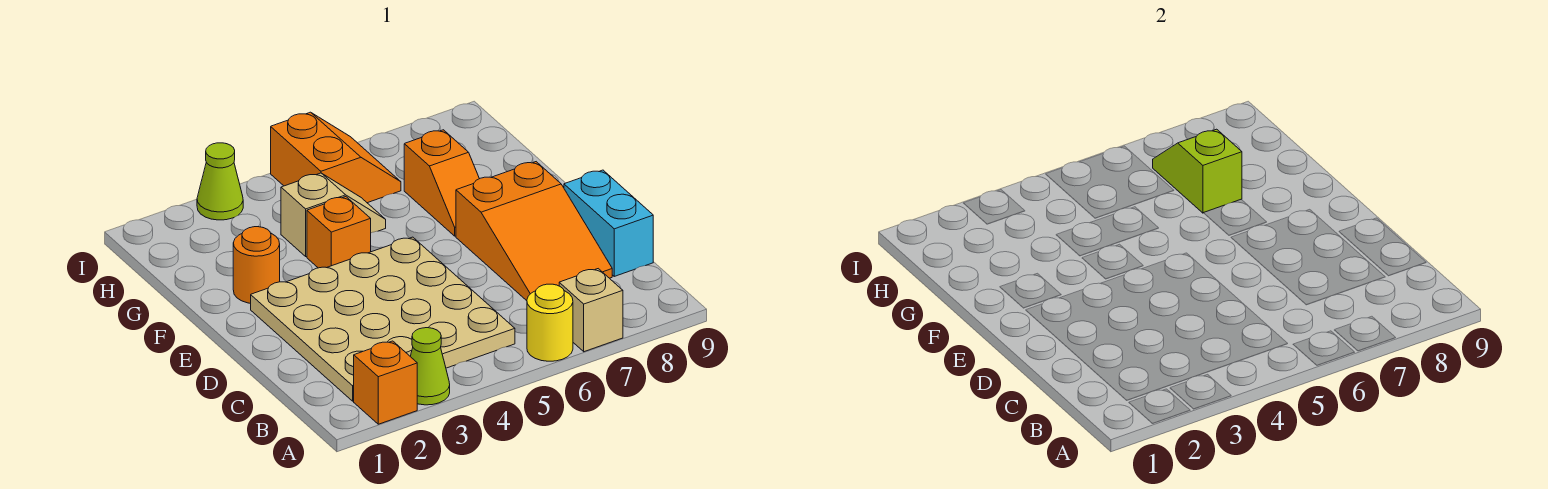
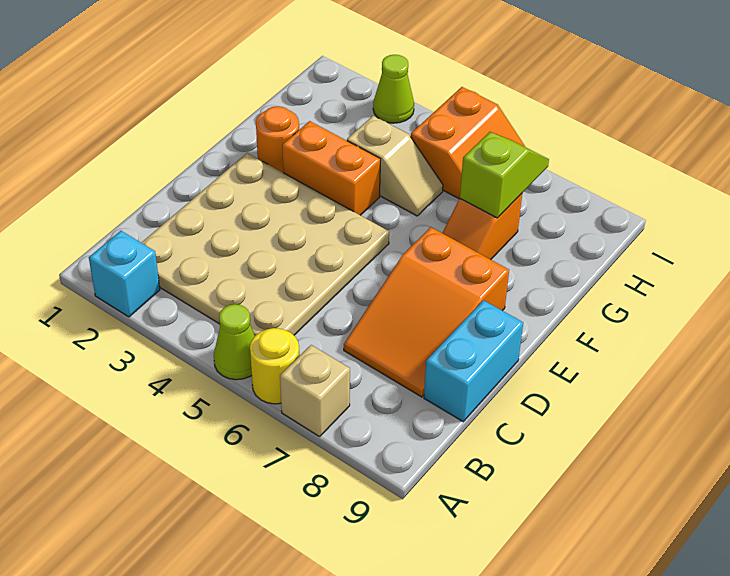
orange 1x1 brick [354,341,417,424] -> cyan 1x1 brick [89,231,160,317]
lime 1x1 cone [410,328,450,405] -> lime 1x1 cone moved to [214,304,255,380]
orange 1x1 brick [307,197,371,268] -> orange 1x2 brick [282,121,381,215]

